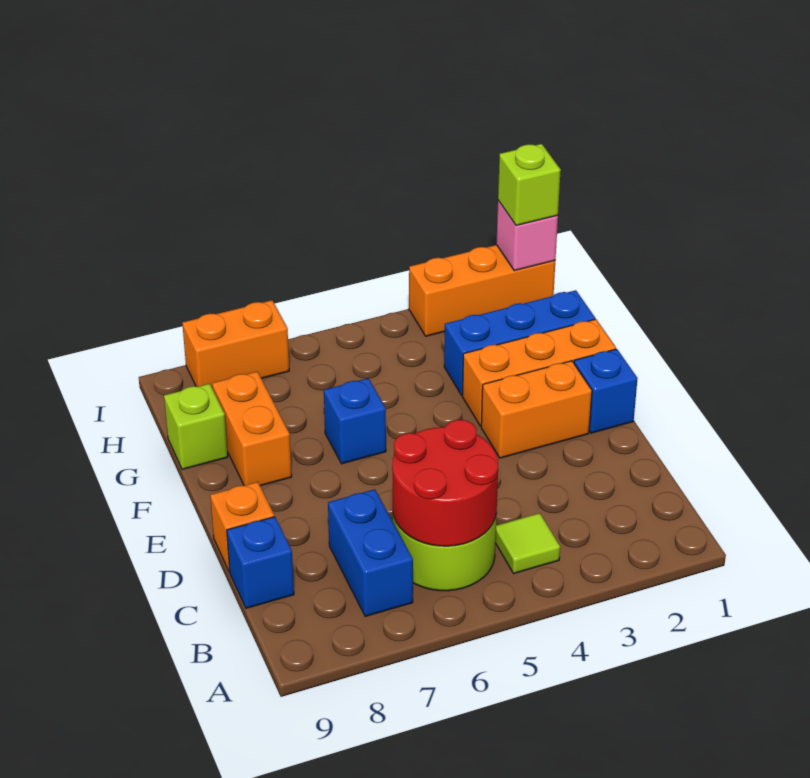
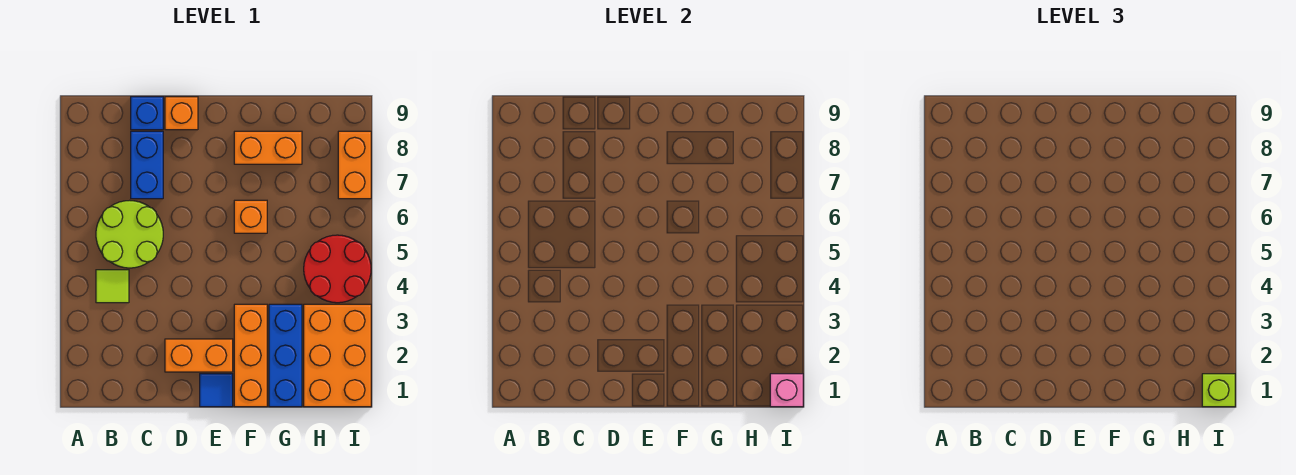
red 2x2 round brick [392,420,498,546] -> red 2x2 round brick moved to [304,235,371,303]
blue 1x2 brick [328,489,413,617] -> blue 1x2 brick turned to [131,131,163,199]
blue 1x1 brick [574,349,638,433] -> blue 1x1 tile [200,374,233,407]
orange 1x2 brick [481,361,592,458] -> orange 1x2 brick turned to [165,339,233,372]
blue 1x1 brick [324,378,386,464] -> orange 1x1 brick [234,200,267,233]
lime 1x1 brick [164,384,228,469] -> none
orange 1x3 brick [409,245,555,336] -> orange 2x3 brick [304,304,371,407]

